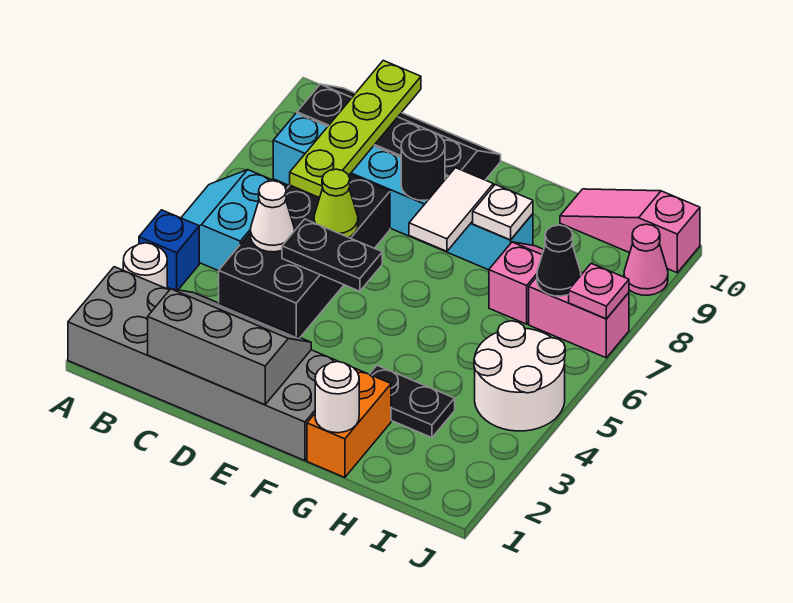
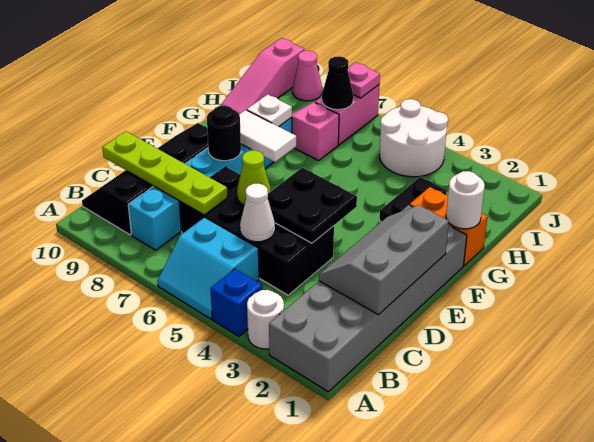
black 1x2 plate [282,219,382,291] -> black 2x2 plate [268,167,357,243]

